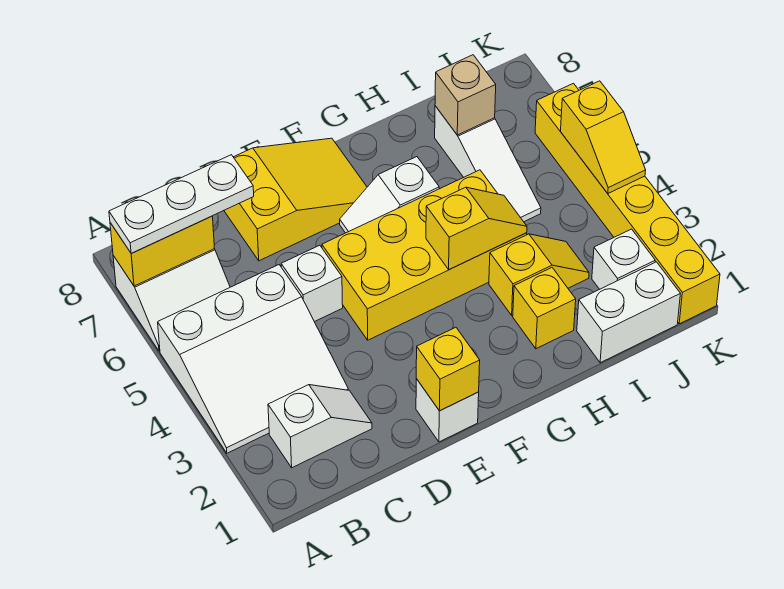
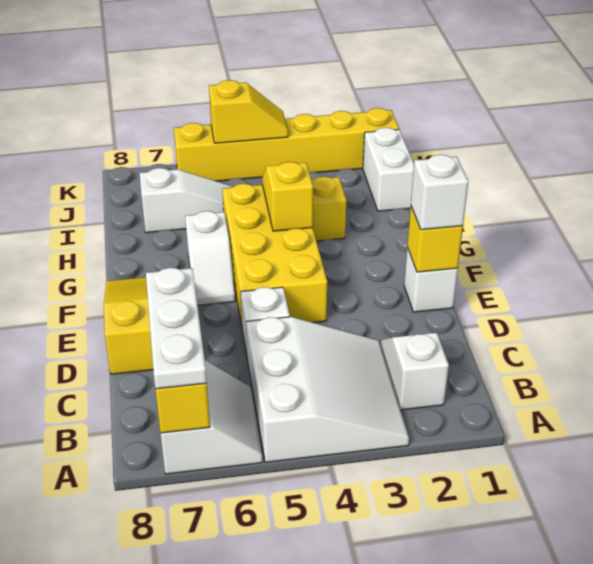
yellow 1x1 brick [513,268,576,349] -> none
tan 1x1 brick [435,55,496,135] -> none
white 1x1 brick [592,229,655,289] -> white 1x1 brick moved to [411,155,468,230]

